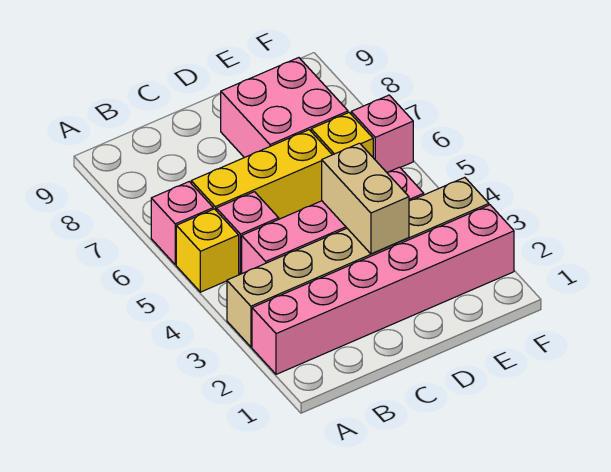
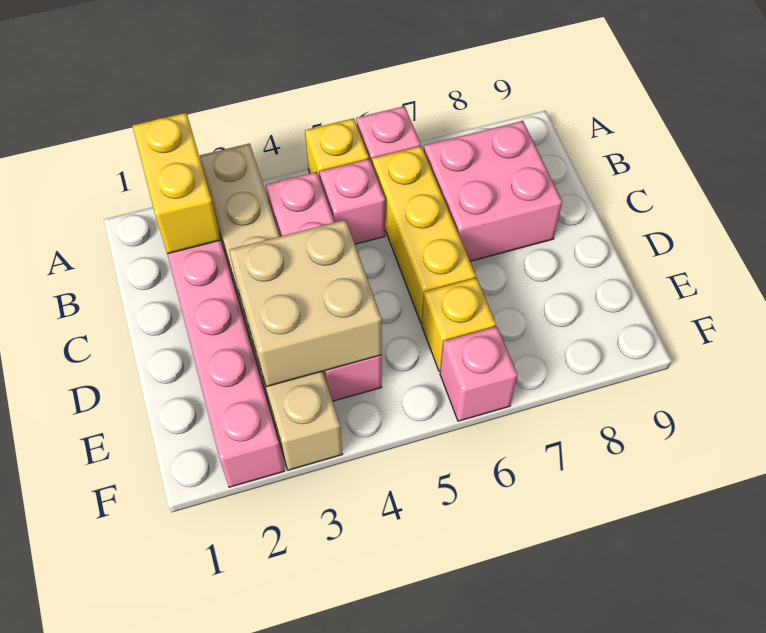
none -> yellow 1x2 brick [132,113,221,254]
tan 1x2 brick [322,143,409,254] -> tan 2x2 brick [229,220,382,387]
pink 2x2 brick [221,58,348,158] -> pink 2x2 brick moved to [424,121,562,261]

